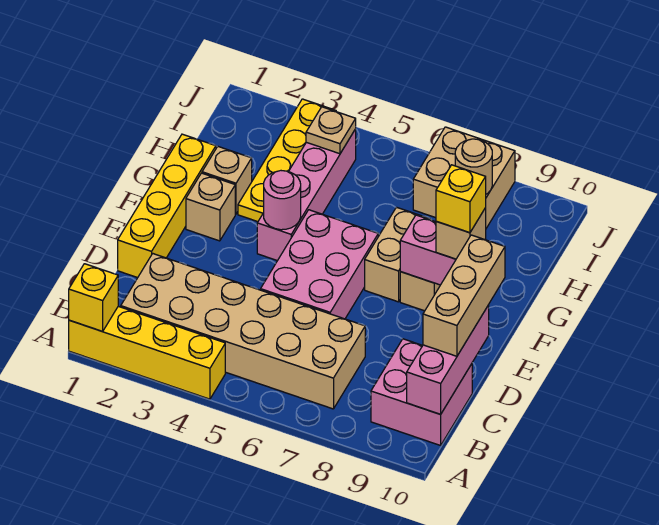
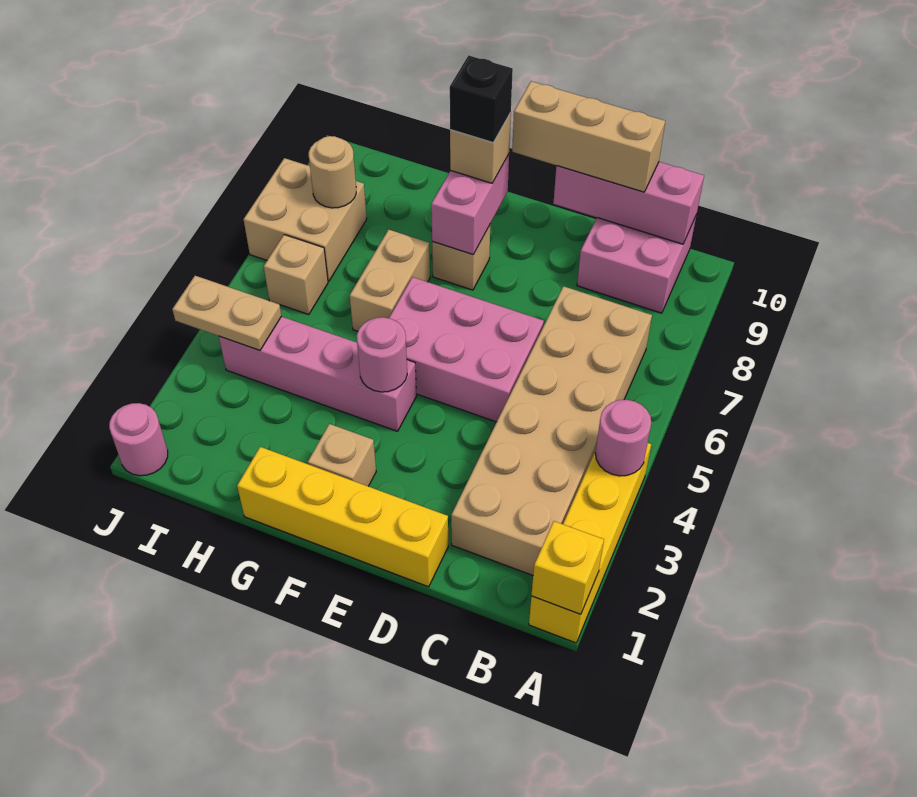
none -> pink 1x1 round brick [595,400,651,476]
tan 1x2 brick [365,207,430,302] -> tan 1x2 brick turned to [350,230,430,331]
yellow 1x1 brick [436,165,486,233] -> black 1x1 brick [450,55,513,142]
tan 1x1 brick [202,146,252,214] -> tan 1x1 brick moved to [264,235,328,315]
yellow 1x4 plate [238,99,336,222] -> none
tan 1x1 plate [306,107,356,154] -> tan 1x2 plate [172,276,281,350]
none -> pink 1x1 round brick [109,403,168,476]

